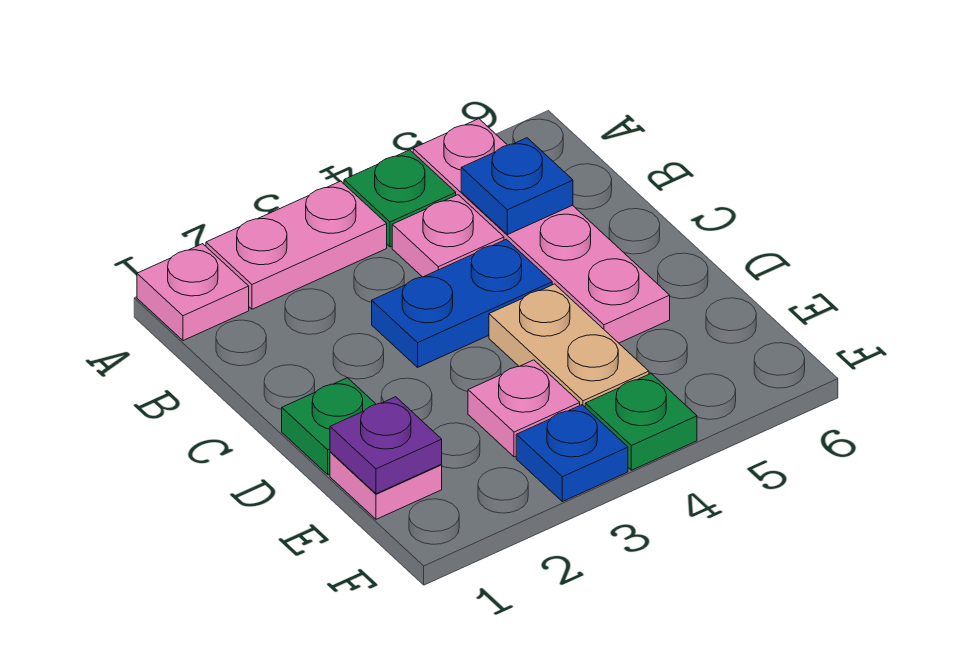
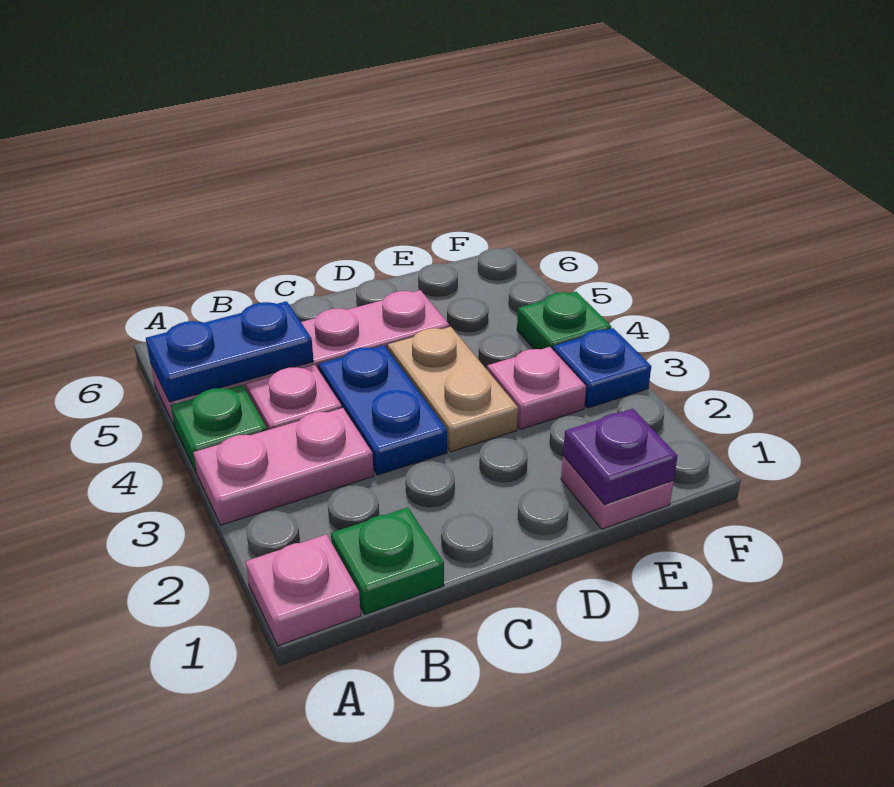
pink 1x2 plate [206,181,387,309] -> pink 1x2 plate turned to [193,408,374,525]
blue 1x1 plate [461,138,573,235] -> blue 1x2 plate [146,301,314,402]
green 1x1 plate [282,378,376,475] -> green 1x1 plate moved to [331,507,444,614]
tan 1x2 plate [489,284,649,407] -> tan 1x2 plate turned to [388,327,518,452]

